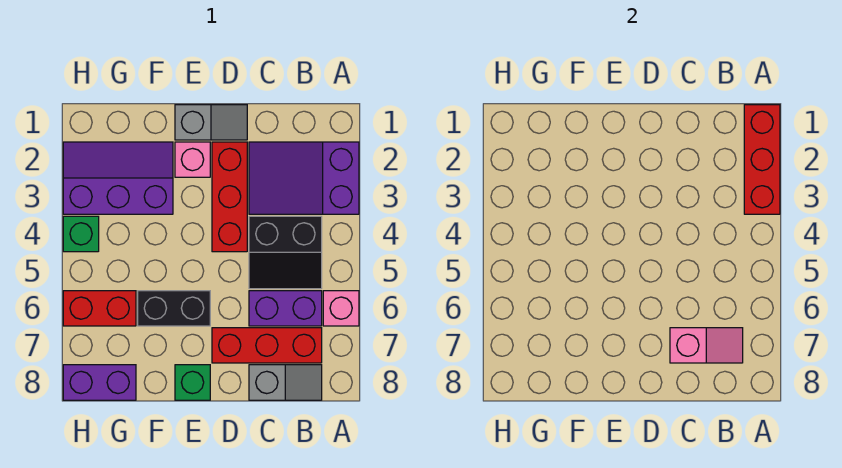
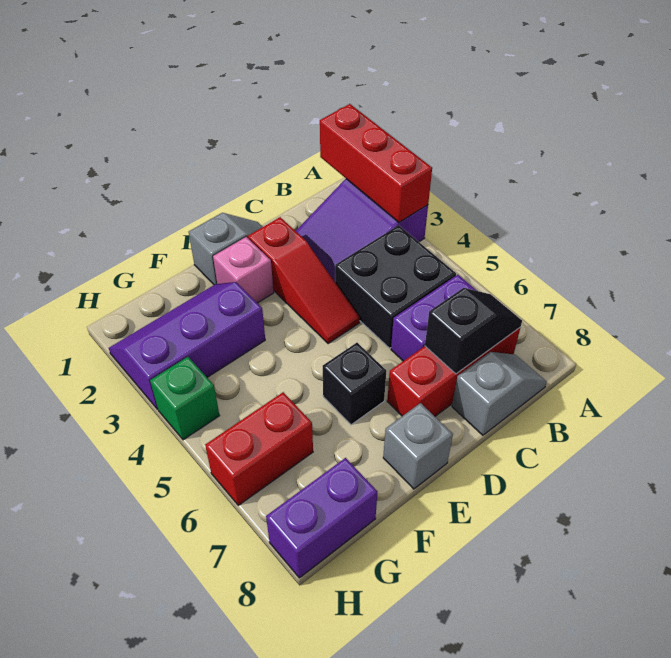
pink 1x1 brick [323,291,359,326] -> none
black 2x2 slope [249,216,322,289] -> black 2x2 brick [335,225,456,348]
pink 1x2 slope [670,328,743,363] -> black 1x2 slope [425,288,522,374]
red 1x3 brick [212,142,247,252] -> red 1x3 slope [248,217,360,344]
black 1x2 brick [138,291,210,326] -> black 1x1 brick [323,343,386,425]
green 1x1 brick [175,365,210,400] -> grey 1x1 brick [383,403,453,489]

